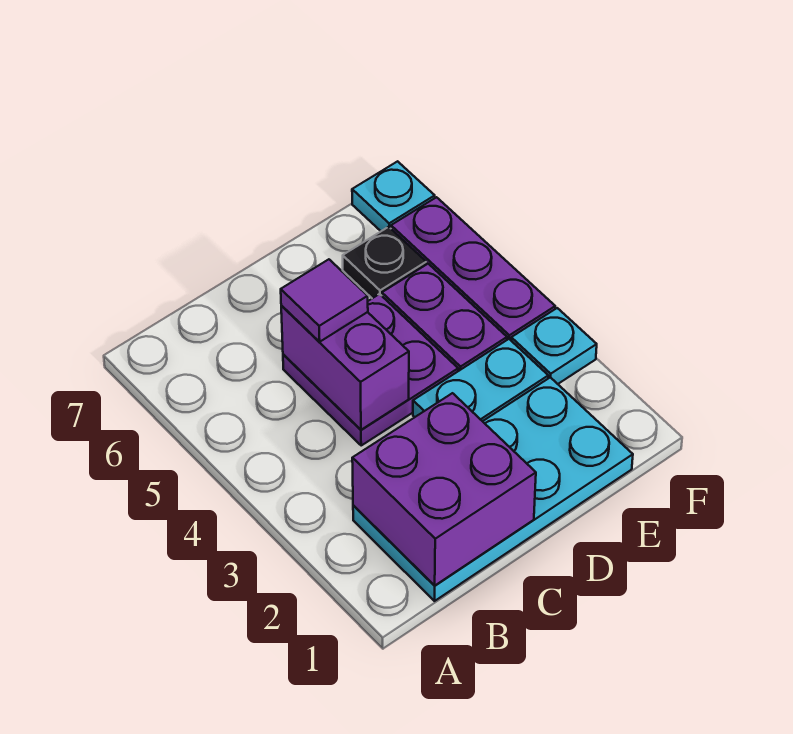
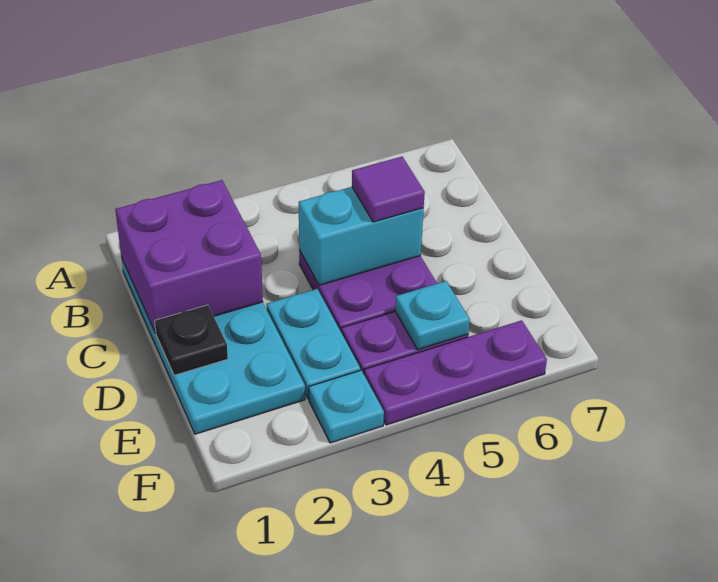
purple 1x2 brick [281,306,409,430] -> cyan 1x2 brick [299,187,424,285]
black 1x1 plate [343,227,426,298] -> black 1x1 plate moved to [155,305,228,375]
cyan 1x1 plate [352,161,435,231] -> cyan 1x1 plate moved to [395,281,470,350]

